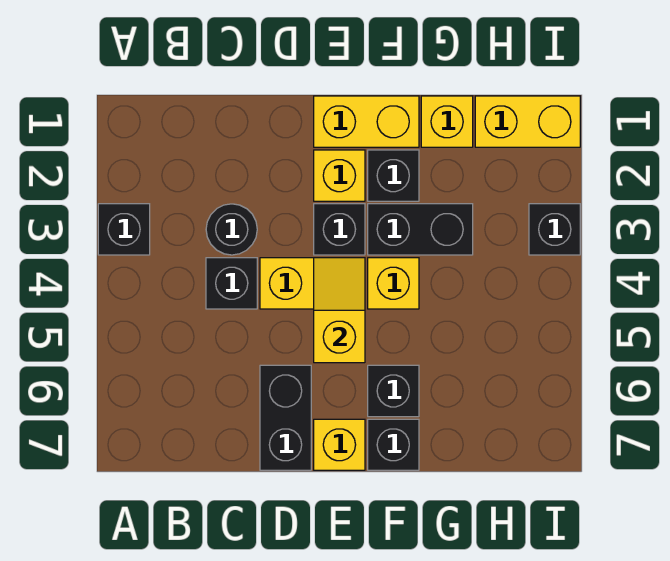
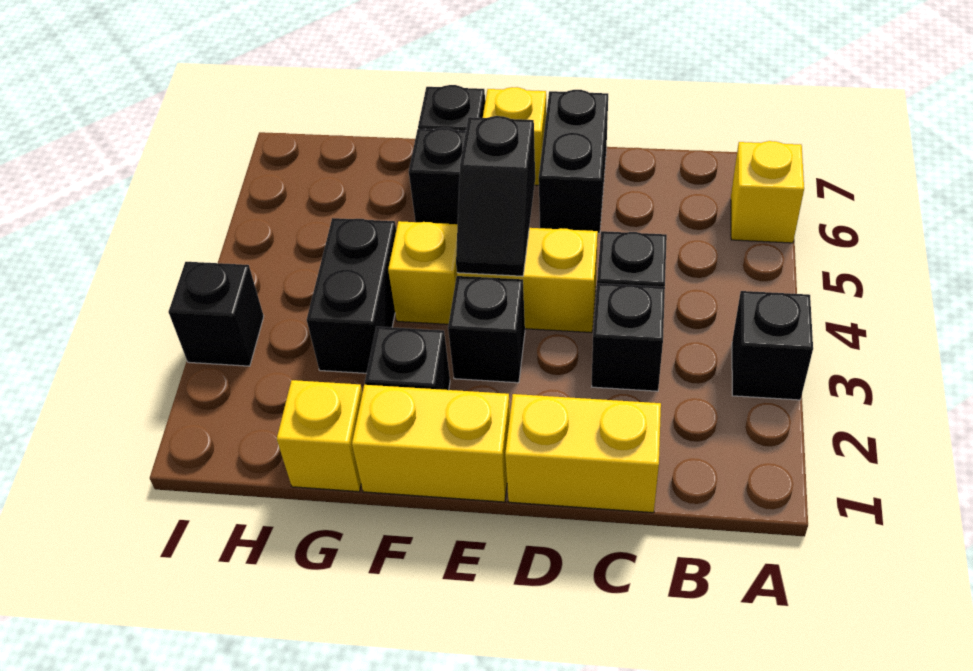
black 1x1 round brick [206,204,257,255] -> black 1x1 brick [592,283,665,391]
yellow 1x1 brick [314,150,365,201] -> yellow 1x1 brick moved to [731,141,804,243]
yellow 1x2 slope [314,258,365,363] -> black 1x2 slope [456,116,535,276]
black 1x2 brick [368,204,473,255] -> black 1x2 brick turned to [307,218,396,373]
yellow 1x2 brick [475,96,580,147] -> yellow 1x2 brick moved to [505,394,661,513]

